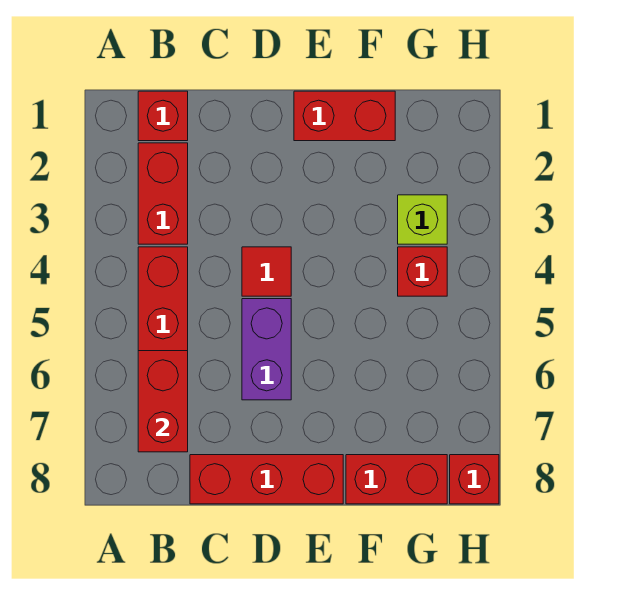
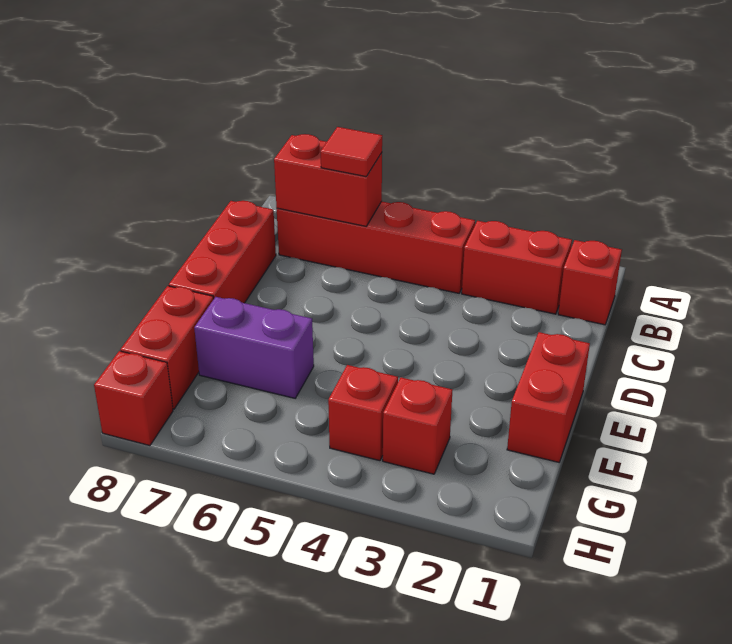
red 1x1 tile [242,247,291,296] -> red 1x1 tile moved to [321,127,382,177]
purple 1x2 brick [242,299,291,400] -> purple 1x2 brick moved to [194,297,314,398]
lime 1x1 brick [398,195,447,244] -> red 1x1 brick [383,377,452,474]

